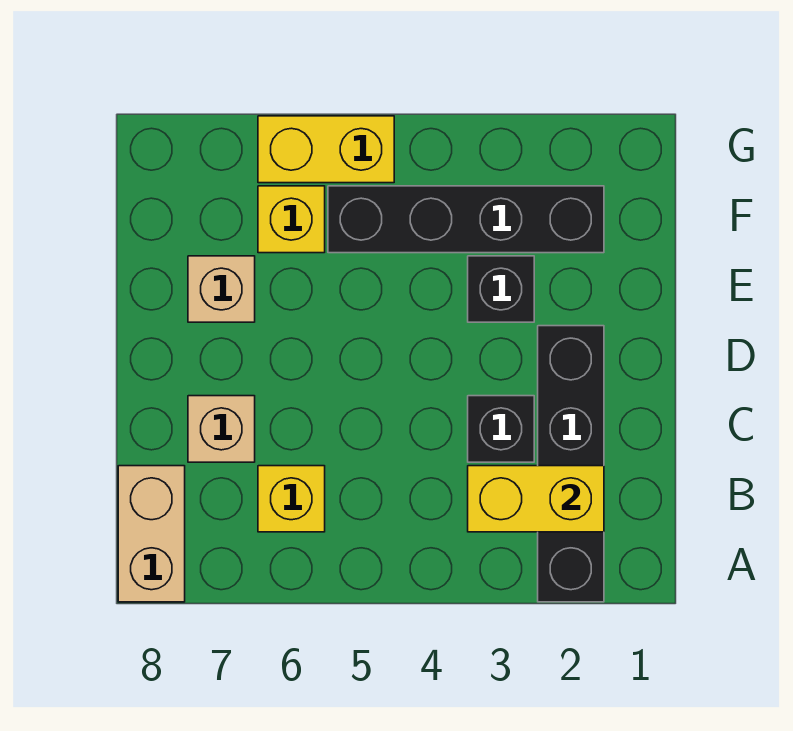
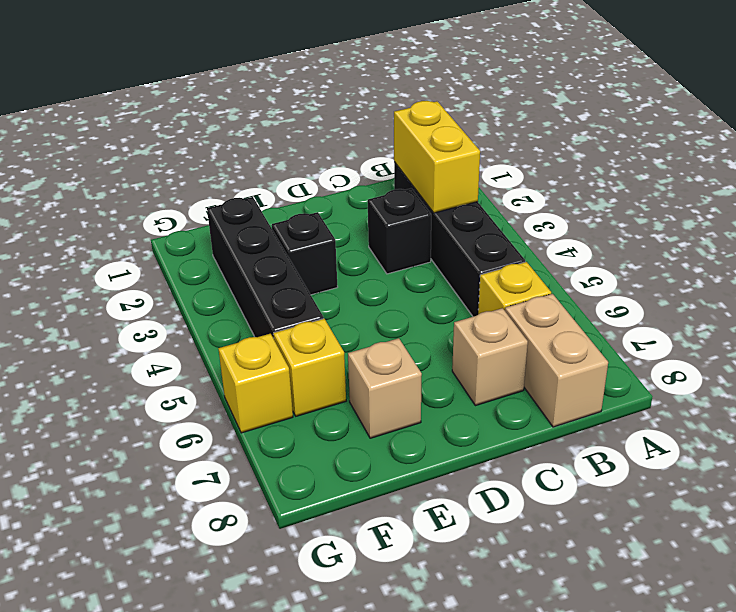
black 1x4 brick [538,326,604,602] -> black 1x4 brick turned to [394,162,525,317]
tan 1x2 brick [118,466,185,602] -> tan 1x2 brick turned to [505,294,608,427]
yellow 1x2 brick [258,116,394,183] -> yellow 1x1 brick [218,334,293,433]

